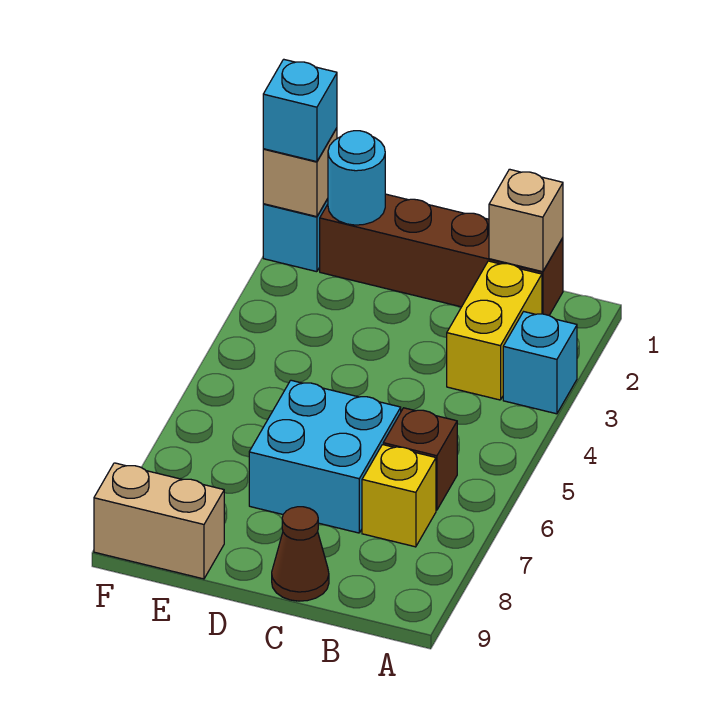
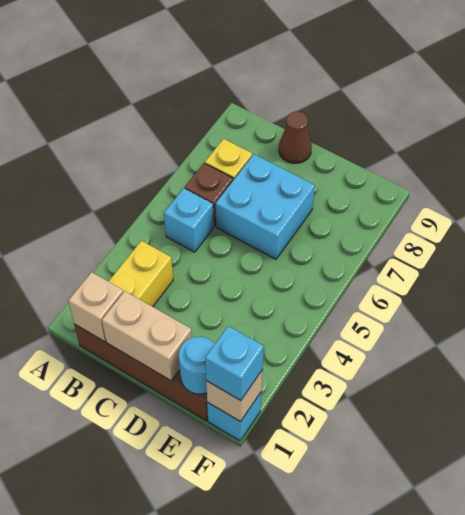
cyan 1x1 brick [503,312,577,414] -> cyan 1x1 brick moved to [164,188,214,252]
tan 1x2 brick [94,463,224,579] -> tan 1x2 brick moved to [102,291,192,381]

